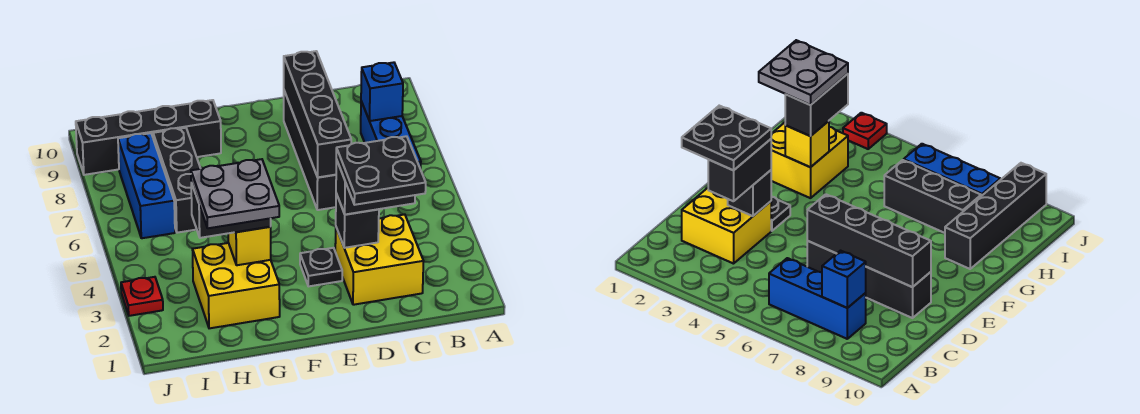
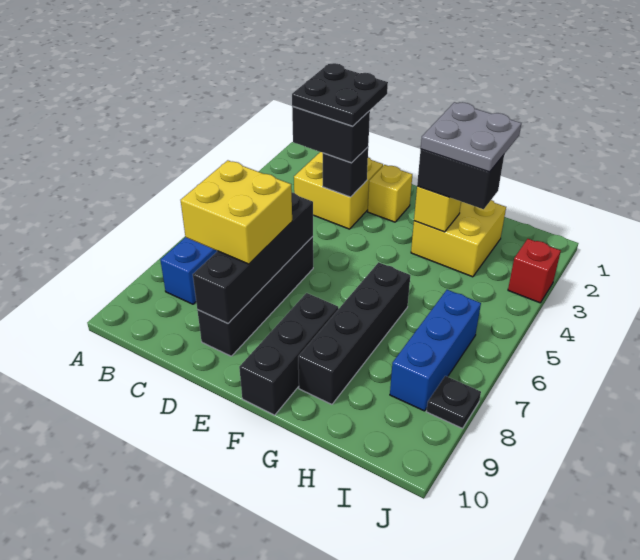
blue 1x1 brick [361,62,403,121] -> none
none -> yellow 2x2 brick [181,160,292,264]
none -> yellow 1x1 brick [368,165,412,222]
black 1x1 plate [300,248,342,286] -> black 1x1 plate moved to [426,376,481,428]
black 1x4 brick [76,100,221,175] -> black 1x4 brick turned to [298,262,410,404]
black 1x3 brick [153,128,201,233] -> black 1x3 brick moved to [239,293,338,415]
red 1x1 plate [121,277,163,316] -> red 1x1 brick [508,239,561,303]

